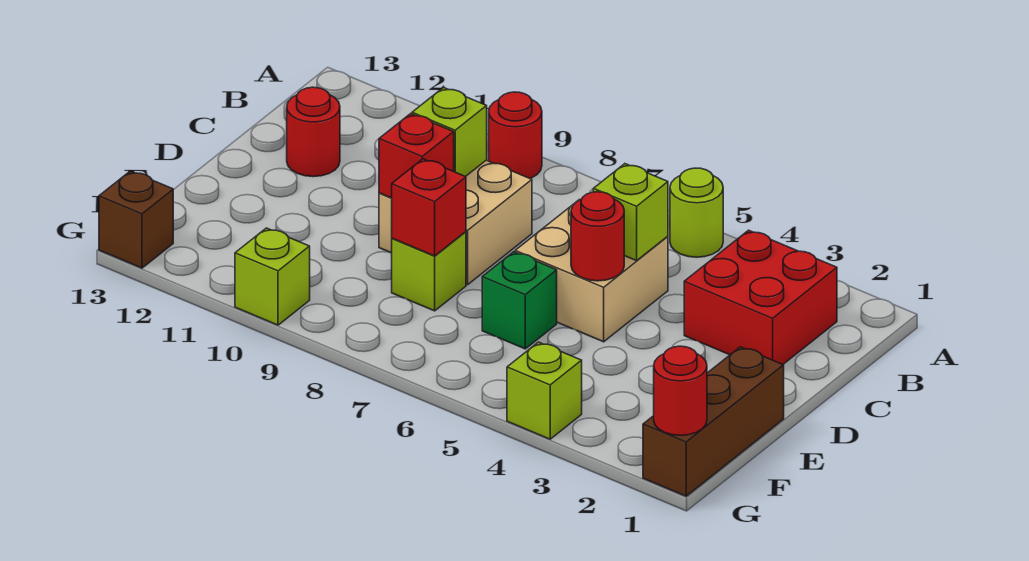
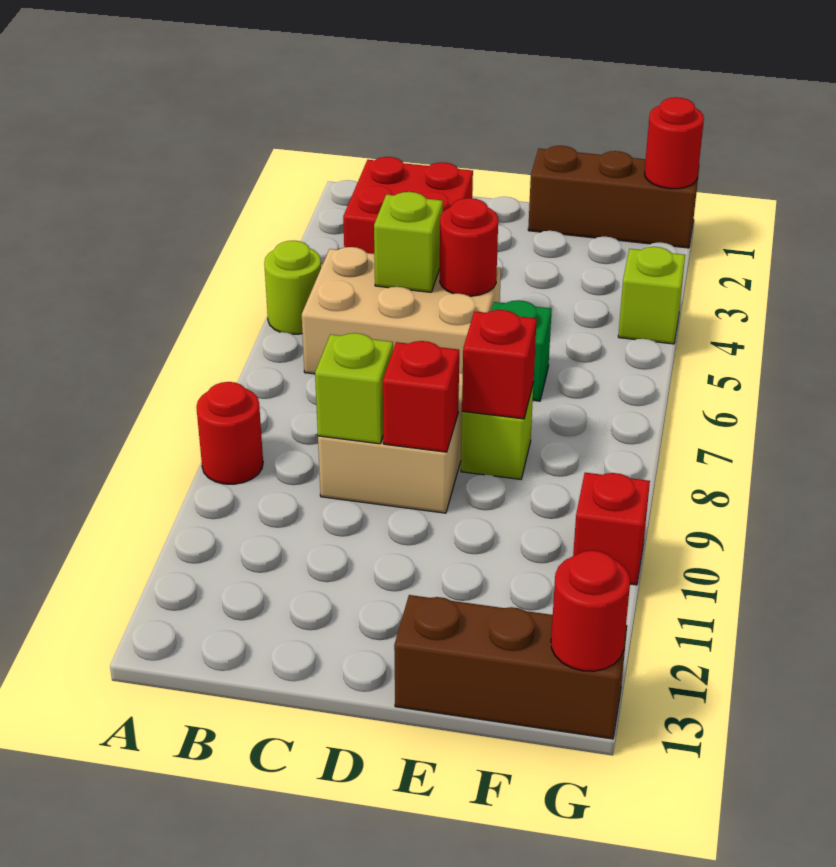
tan 2x2 brick [515,199,668,342] -> tan 2x3 brick [302,247,501,374]
red 1x1 round brick [287,87,340,177] -> red 1x1 round brick moved to [551,550,630,671]
lime 1x1 brick [235,228,310,325] -> red 1x1 brick [573,473,650,585]
brown 1x1 brick [99,171,173,268] -> brown 1x3 brick [394,595,627,739]

